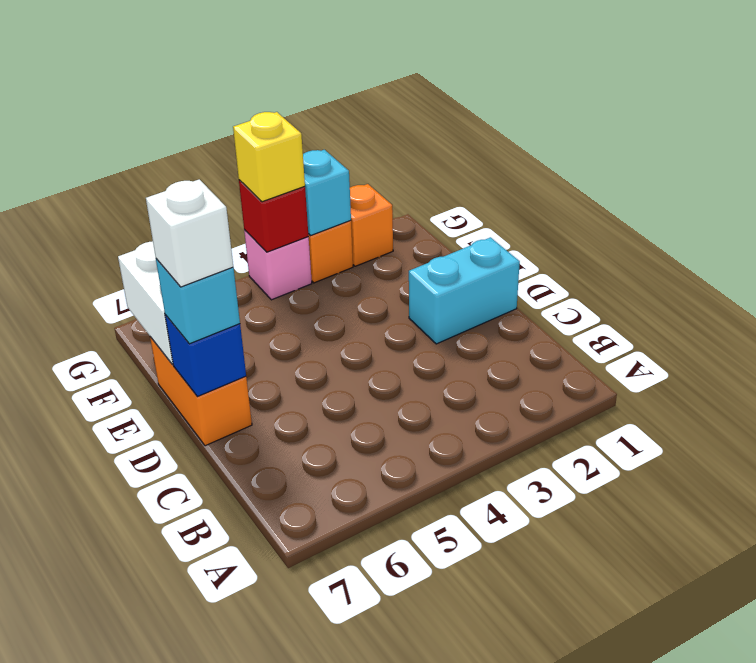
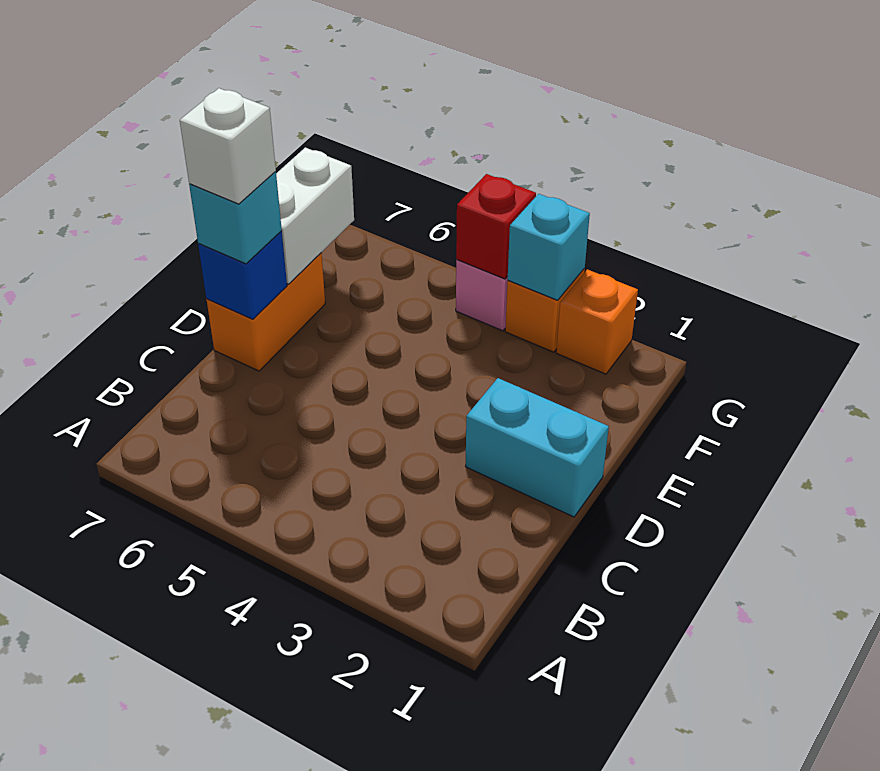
yellow 1x1 brick [233,112,305,202] -> none

